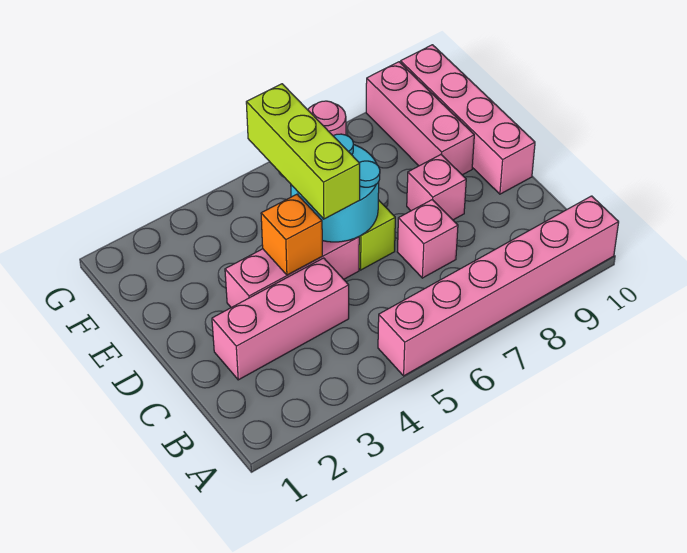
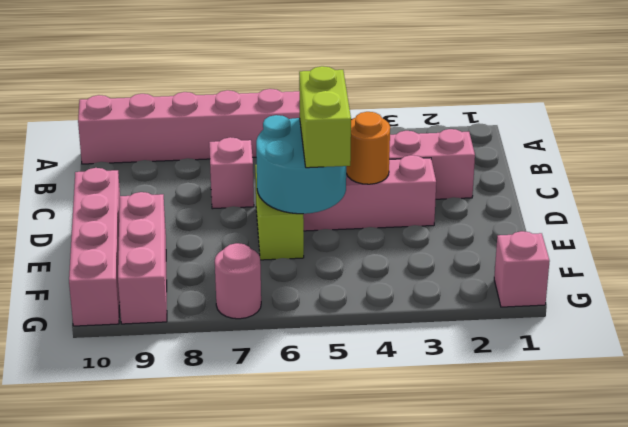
orange 1x1 brick [261,194,322,275] -> orange 1x1 round brick [346,112,390,184]
lime 1x3 brick [246,84,360,219] -> lime 1x2 brick [299,66,351,168]
pink 1x1 brick [407,155,466,220] -> pink 1x1 brick moved to [494,231,550,307]

